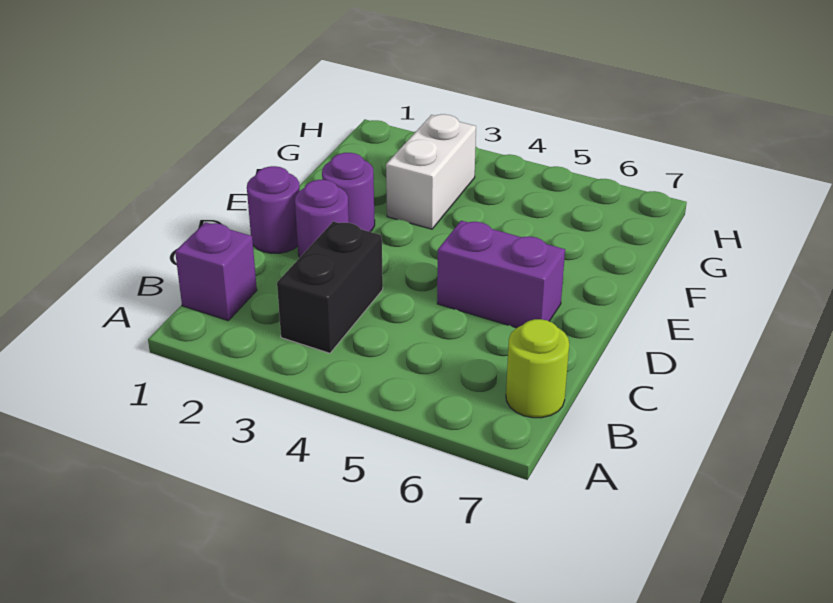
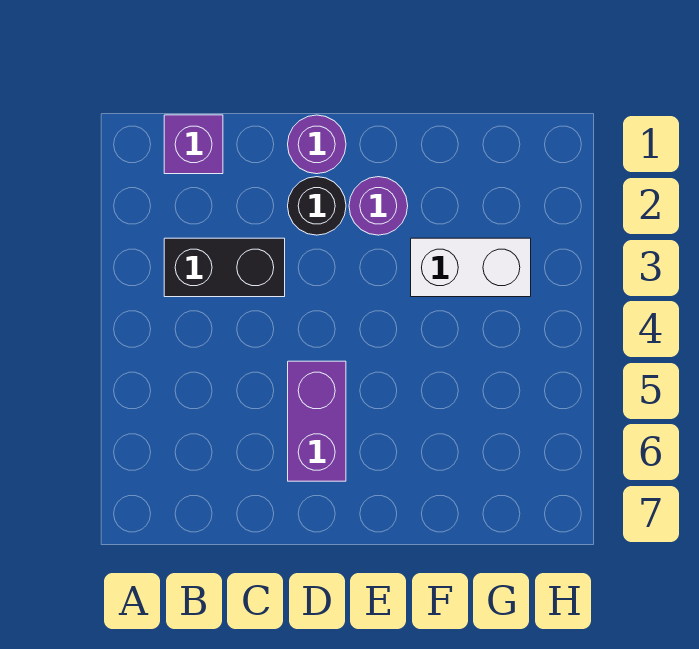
lime 1x1 round brick [506,319,569,418] -> none
purple 1x1 round brick [295,180,349,258] -> black 1x1 round brick [288,177,346,235]

